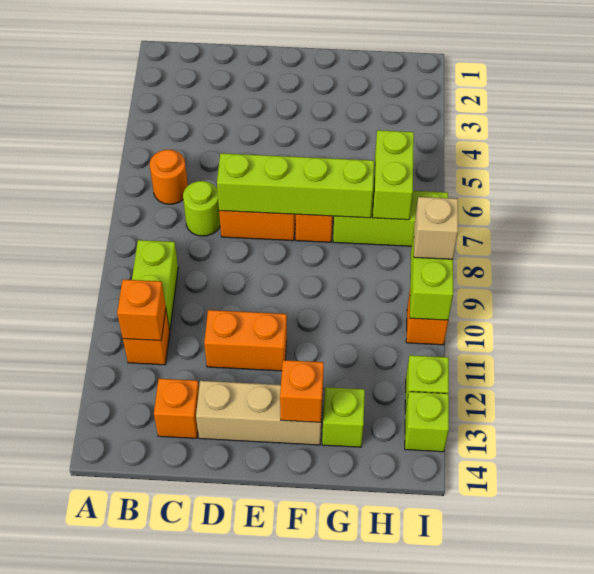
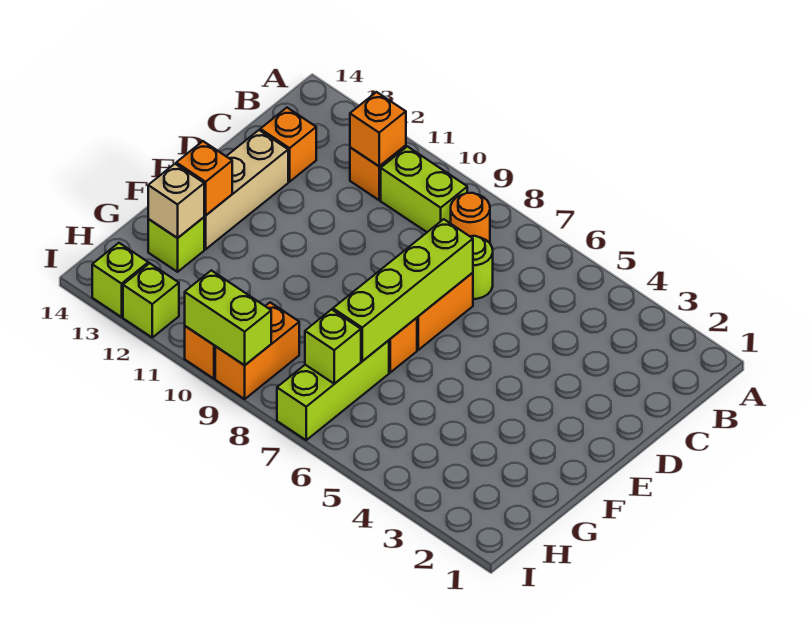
orange 1x1 round brick [150,150,188,204] -> orange 1x1 round brick moved to [451,193,490,243]
orange 1x2 brick [204,310,287,371] -> orange 1x2 brick moved to [215,302,299,399]
lime 1x2 brick [373,130,414,220] -> lime 1x1 brick [305,309,361,384]
tan 1x1 brick [414,197,458,259] -> tan 1x1 brick moved to [148,164,204,238]

